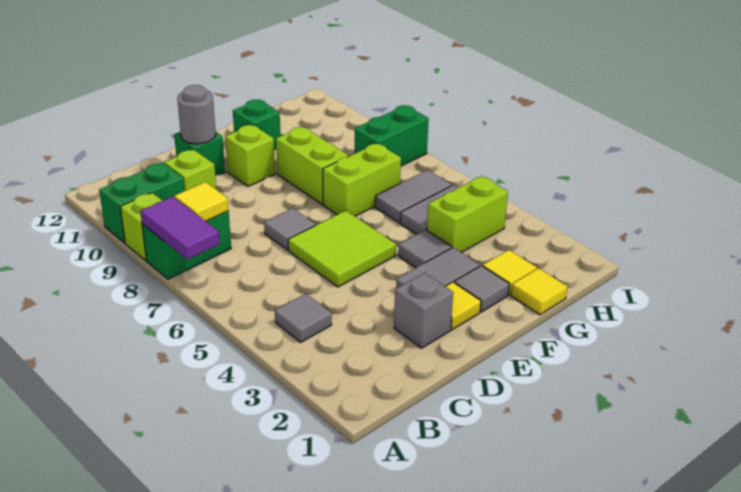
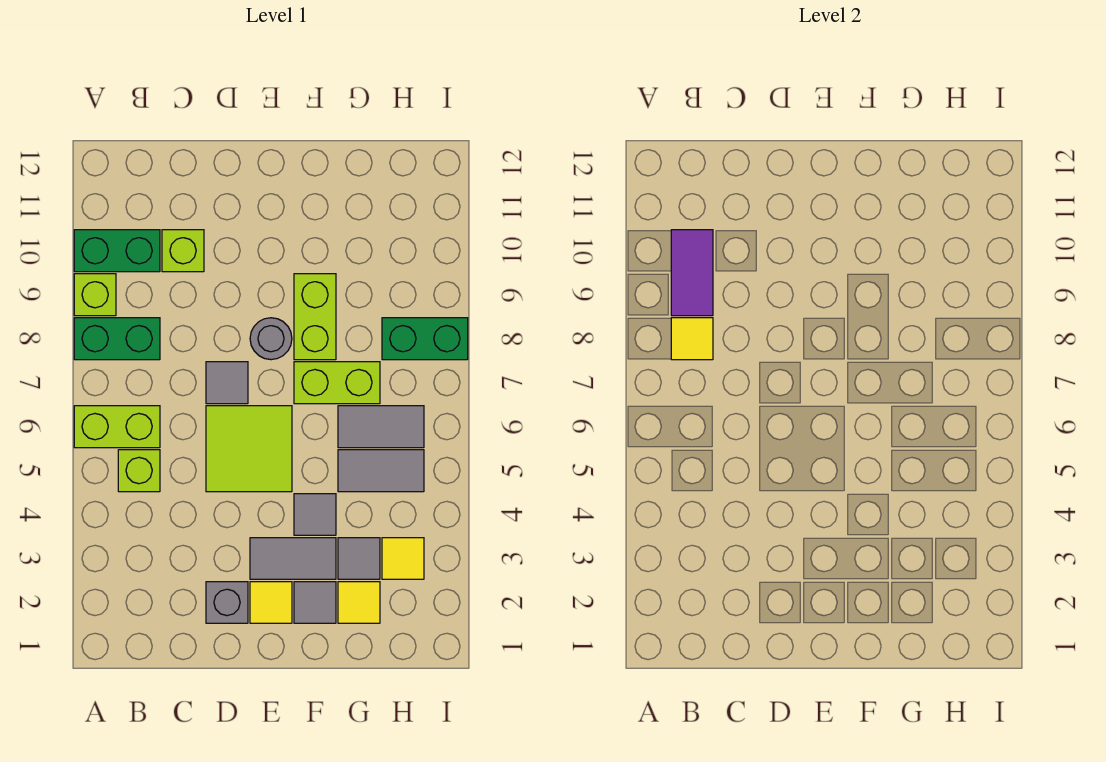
purple 1x2 tile [140,196,220,260] -> purple 1x2 tile moved to [671,230,713,316]
grey 1x1 tile [275,294,332,342] -> grey 1x1 tile moved to [338,538,380,579]
green 1x1 brick [174,132,225,176] -> none
grey 1x1 round brick [177,85,216,144] -> grey 1x1 round brick moved to [250,318,292,360]
lime 1x1 brick [225,125,275,186] -> lime 1x1 brick moved to [118,450,160,492]
green 1x1 brick [233,99,281,150] -> none
yellow 1x1 tile [511,268,567,315] -> yellow 1x1 tile moved to [382,538,424,579]
lime 1x2 brick [427,176,508,253] -> lime 1x2 brick moved to [74,406,160,448]

